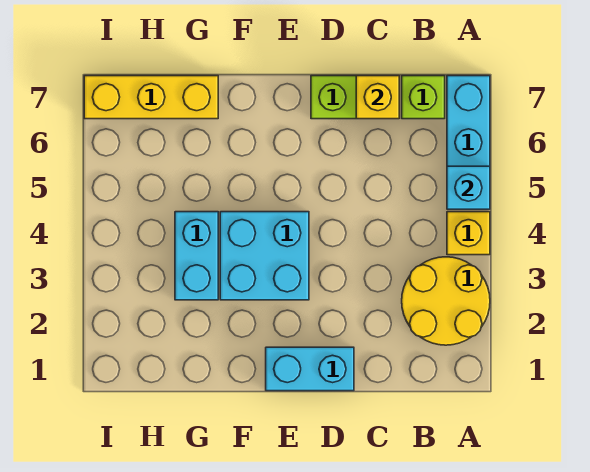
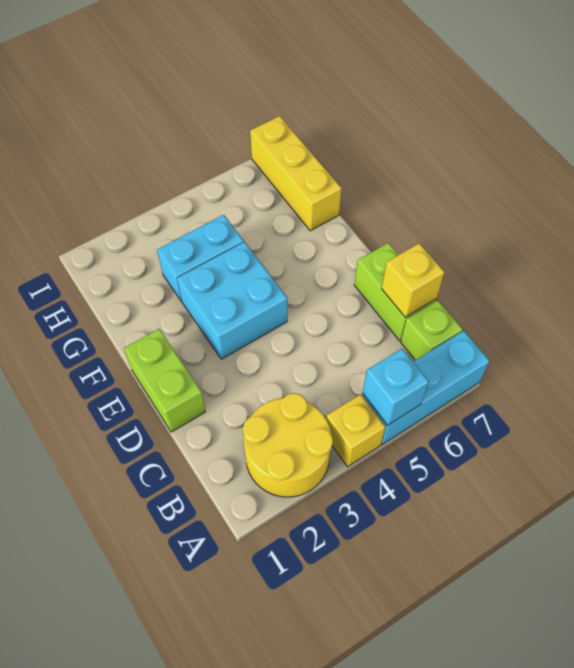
cyan 1x2 brick [266,347,354,391] -> lime 1x2 brick [124,329,206,432]

